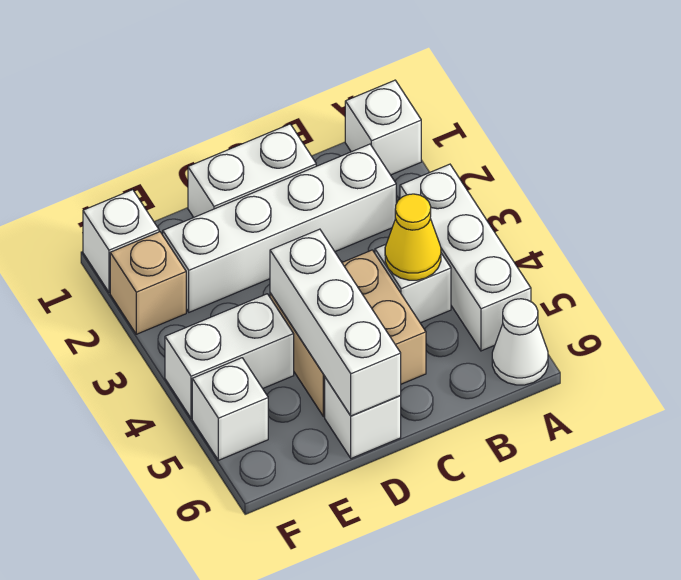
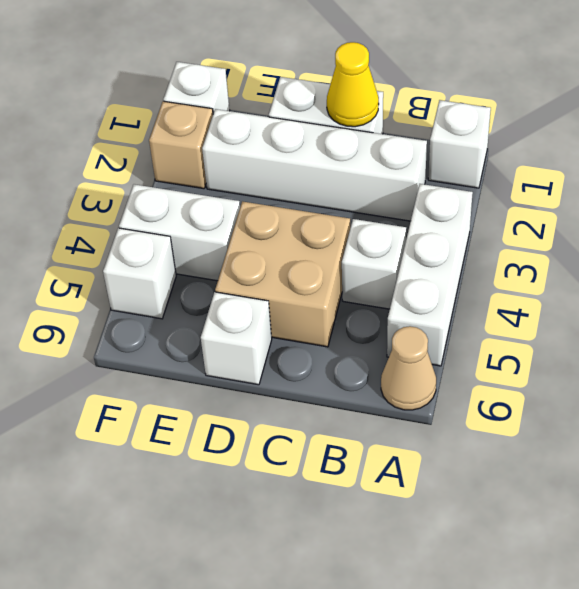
white 1x1 cone [492,299,548,385] -> tan 1x1 cone [381,326,436,410]
yellow 1x1 cone [385,194,441,280] -> yellow 1x1 cone moved to [327,42,379,127]
white 1x3 brick [270,229,401,416] -> none

